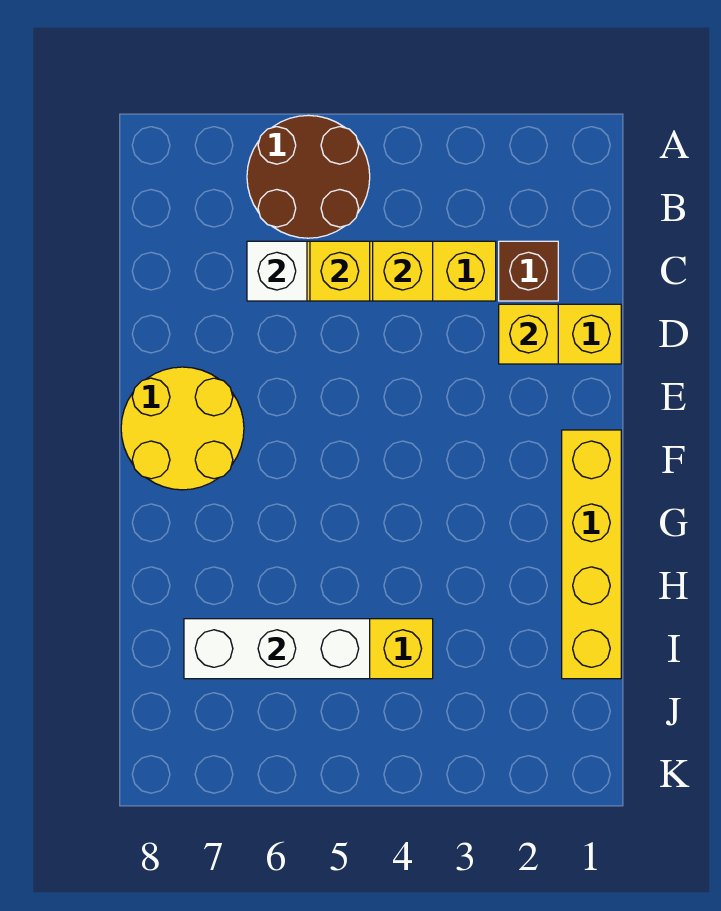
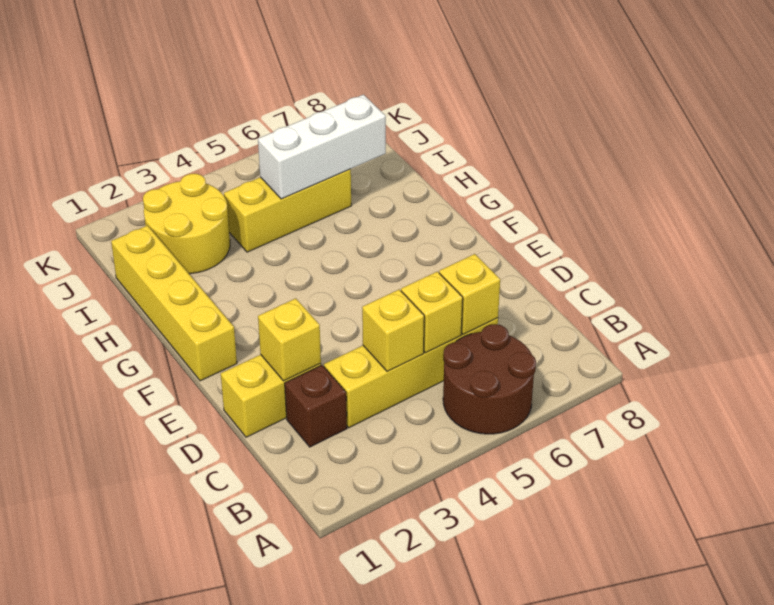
white 1x1 brick [247,241,307,301] -> yellow 1x1 brick [439,254,500,335]
yellow 2x2 round brick [121,367,244,490] -> yellow 2x2 round brick moved to [143,174,230,274]

